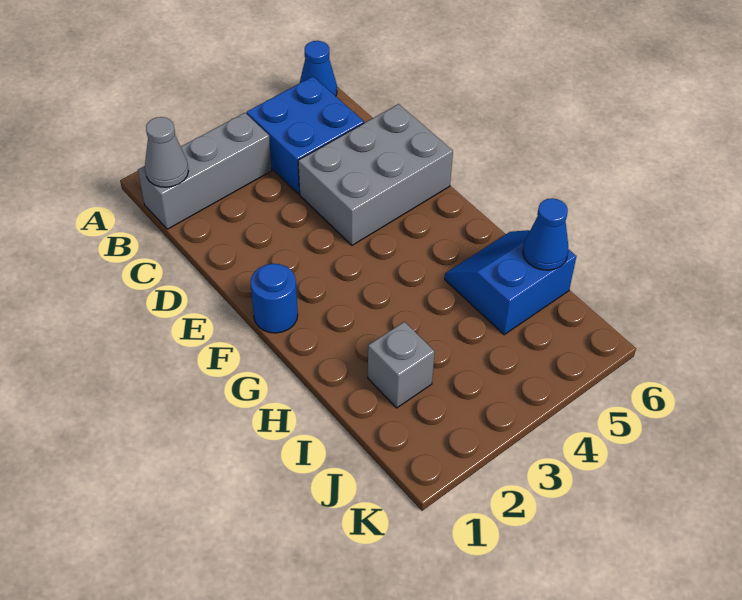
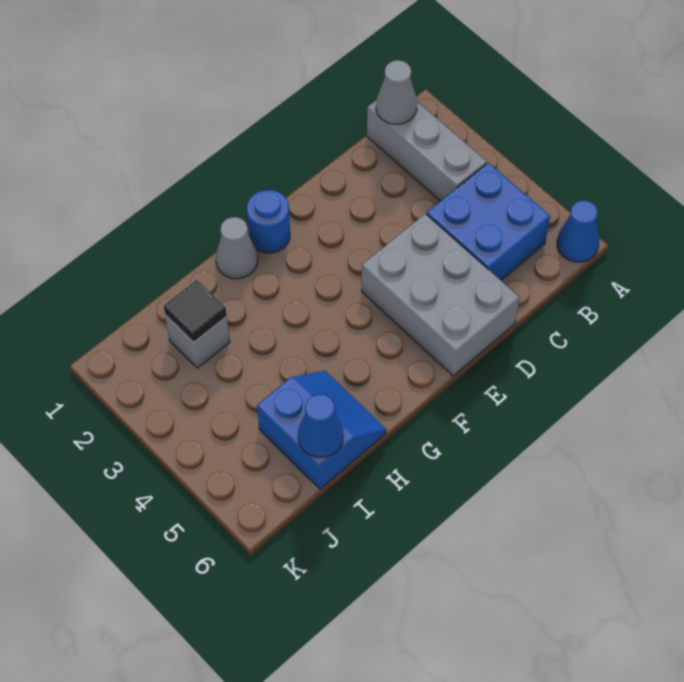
none -> grey 1x1 cone [216,217,258,279]
none -> black 1x1 tile [164,280,227,342]

